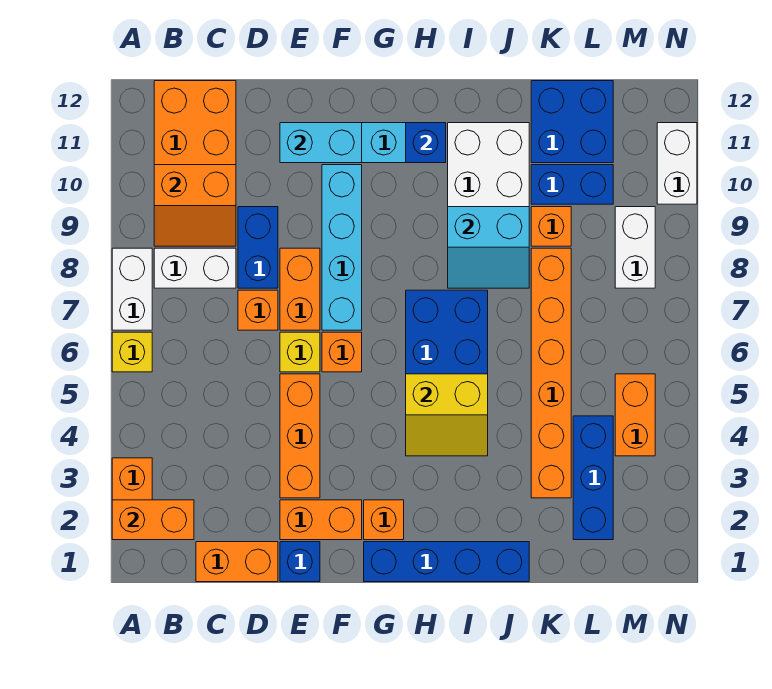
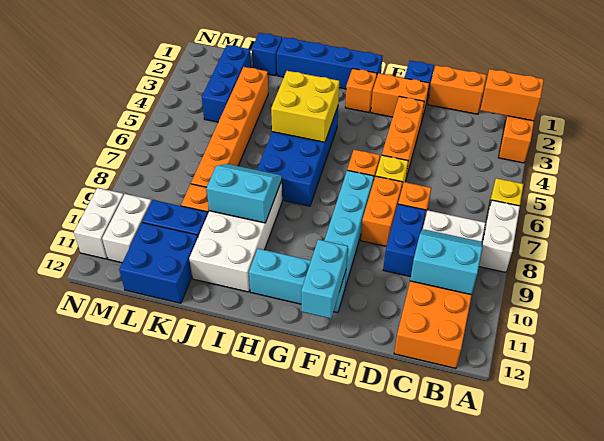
orange 2x2 slope [154,165,236,246] -> cyan 2x2 slope [410,229,482,295]
cyan 1x2 brick [280,123,362,163] -> cyan 1x2 brick turned to [301,240,348,319]
yellow 2x2 slope [406,374,488,456] -> yellow 2x2 brick [271,71,339,142]
blue 1x1 brick [406,123,446,163] -> blue 1x1 brick moved to [252,33,282,76]
orange 1x2 brick [615,374,655,456] -> none
white 1x2 brick [615,207,655,288] -> white 1x2 brick moved to [102,194,152,263]

